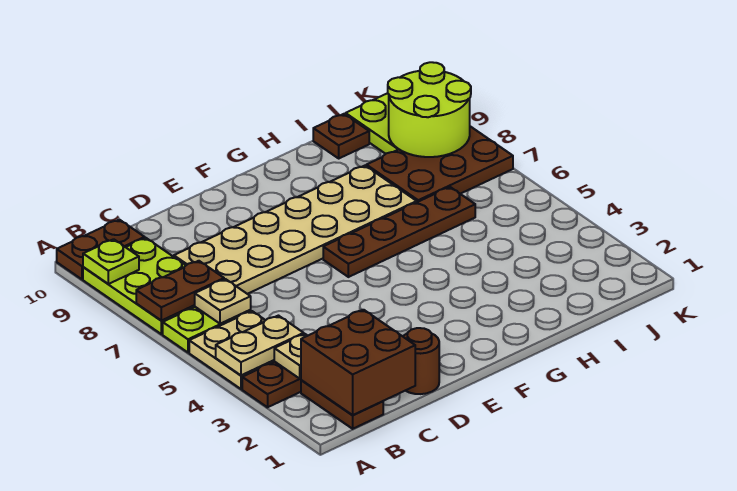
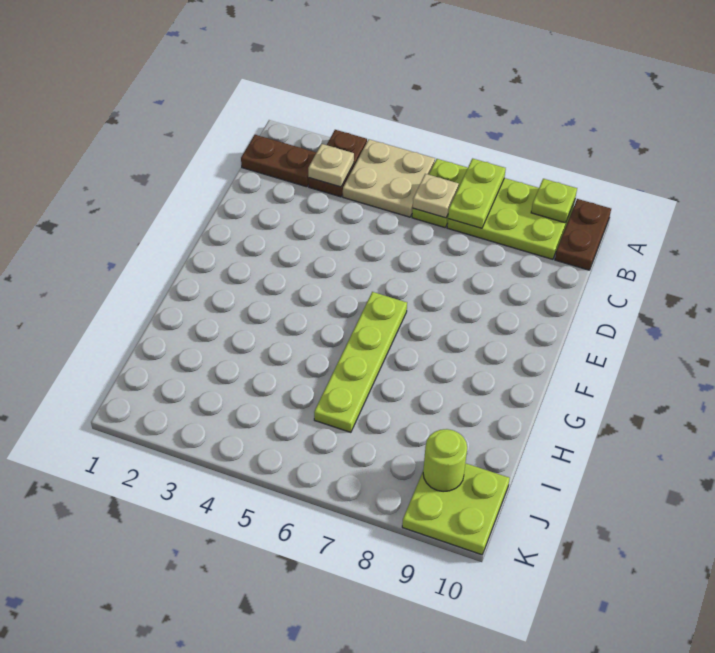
tan 1x2 plate [216,316,304,375] -> none
brown 1x2 plate [136,261,224,321] -> lime 1x2 plate [448,159,506,228]
brown 2x2 brick [301,310,415,415] -> none
tan 2x6 plate [174,166,417,294] -> none
brown 1x1 round brick [403,328,439,394] -> none
brown 1x4 plate [323,187,475,277] -> lime 1x4 plate [314,292,407,432]
brown 2x3 plate [366,126,513,202] -> none
brown 1x1 plate [313,114,369,158] -> none
lime 2x2 round brick [388,62,471,157] -> lime 1x1 round brick [423,429,467,492]

